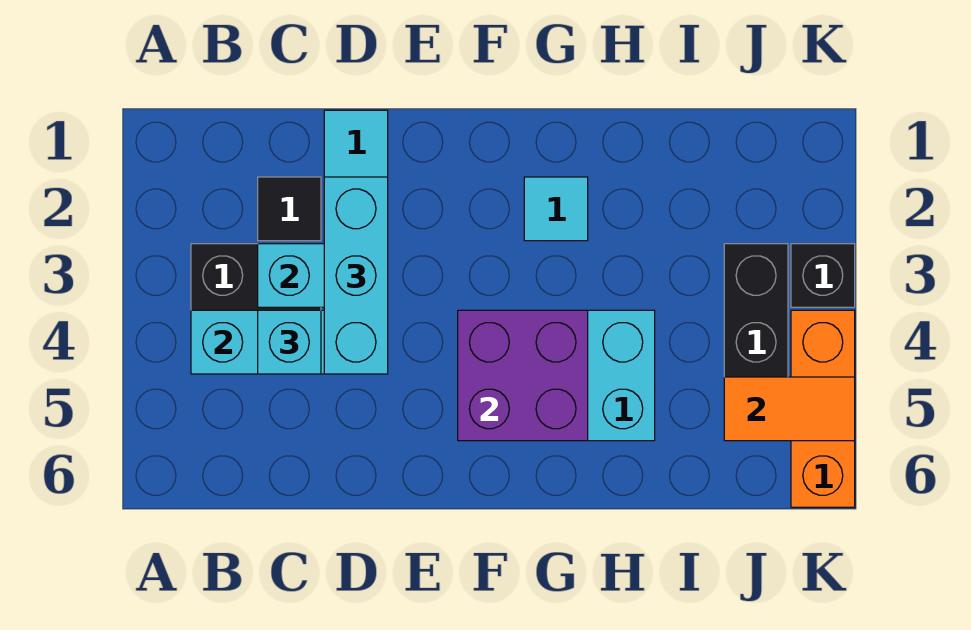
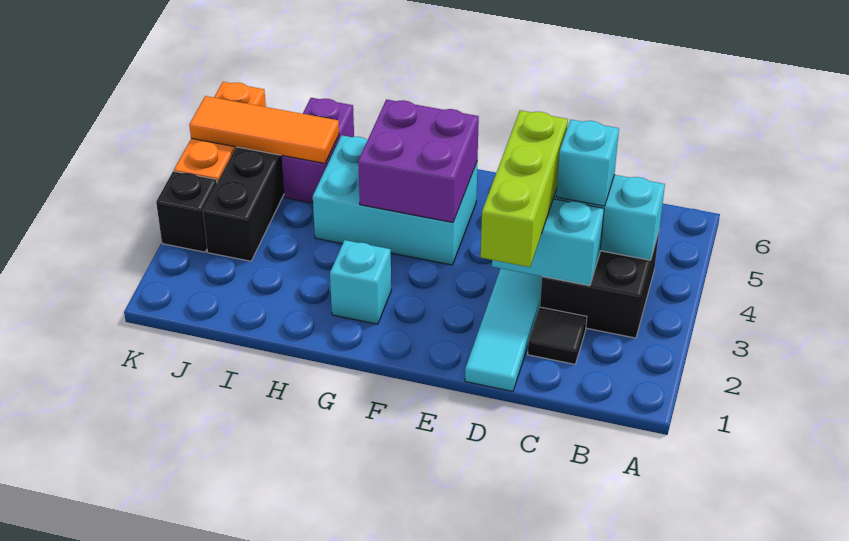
cyan 1x3 brick [324,177,388,374] -> lime 1x3 brick [481,111,568,267]
cyan 1x1 tile [524,177,588,241] -> cyan 1x1 brick [330,240,391,324]
none -> purple 1x2 brick [282,98,354,203]
orange 1x2 tile [724,377,855,441] -> orange 1x3 tile [189,96,339,163]

